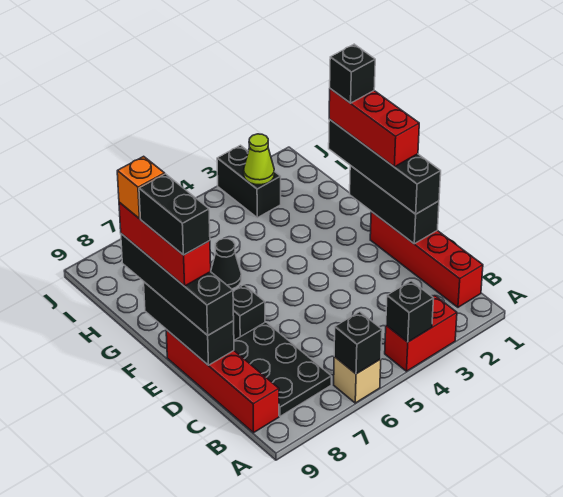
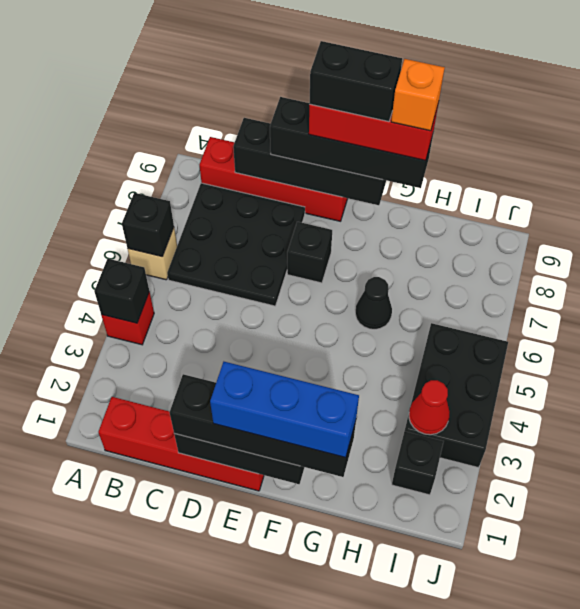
red 1x2 brick [385,296,457,371] -> red 1x1 brick [101,292,154,345]
black 2x3 plate [234,322,331,416] -> black 3x3 plate [167,183,305,306]
black 1x3 brick [144,282,234,365] -> black 1x4 brick [233,118,386,205]
red 1x3 brick [329,89,419,167] -> blue 1x3 brick [210,362,359,457]
black 1x1 brick [330,44,375,103] -> black 1x1 brick moved to [392,431,444,495]
black 1x2 brick [217,145,281,218] -> black 2x3 brick [405,323,508,468]
lime 1x1 cone [244,134,274,185] -> red 1x1 cone [409,380,450,435]

